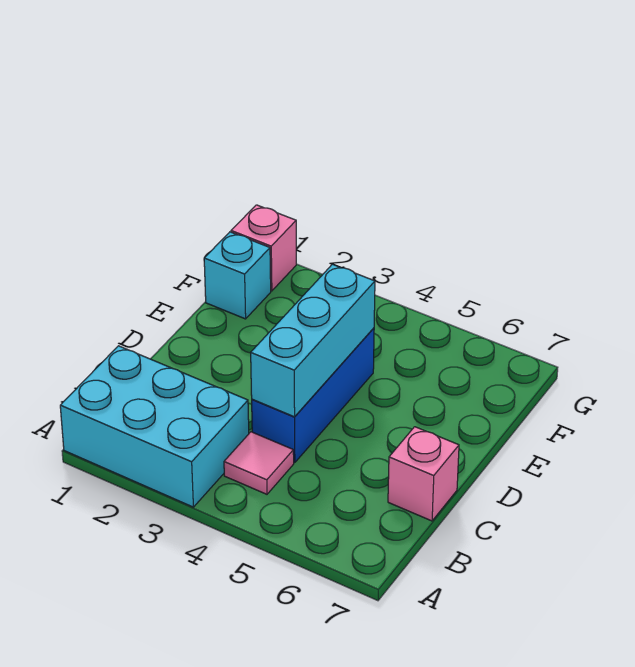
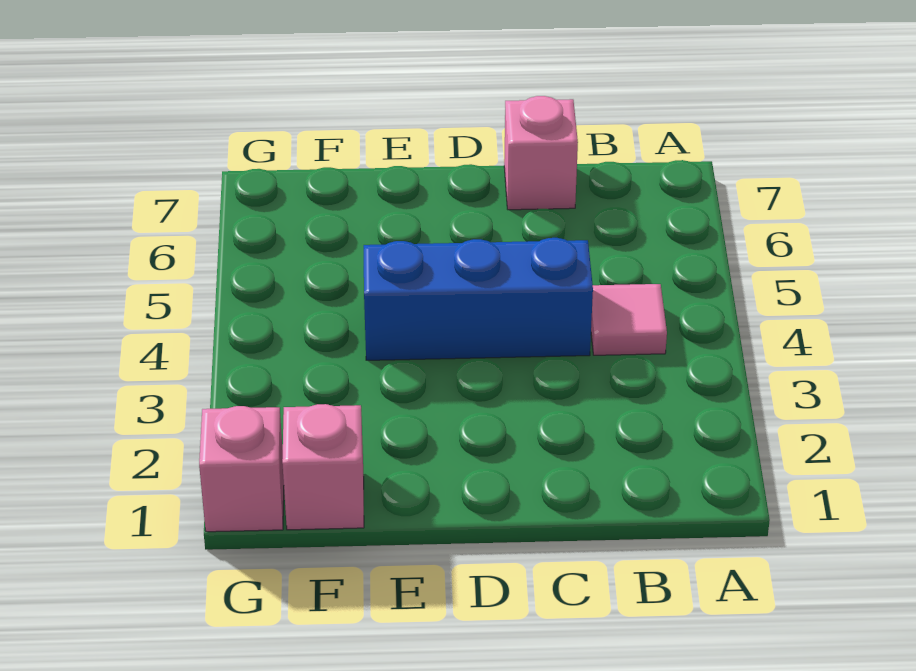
cyan 2x3 brick [60,346,249,507] -> none
cyan 1x3 brick [251,264,375,417] -> none
cyan 1x1 brick [204,232,271,319] -> pink 1x1 brick [282,404,364,530]

